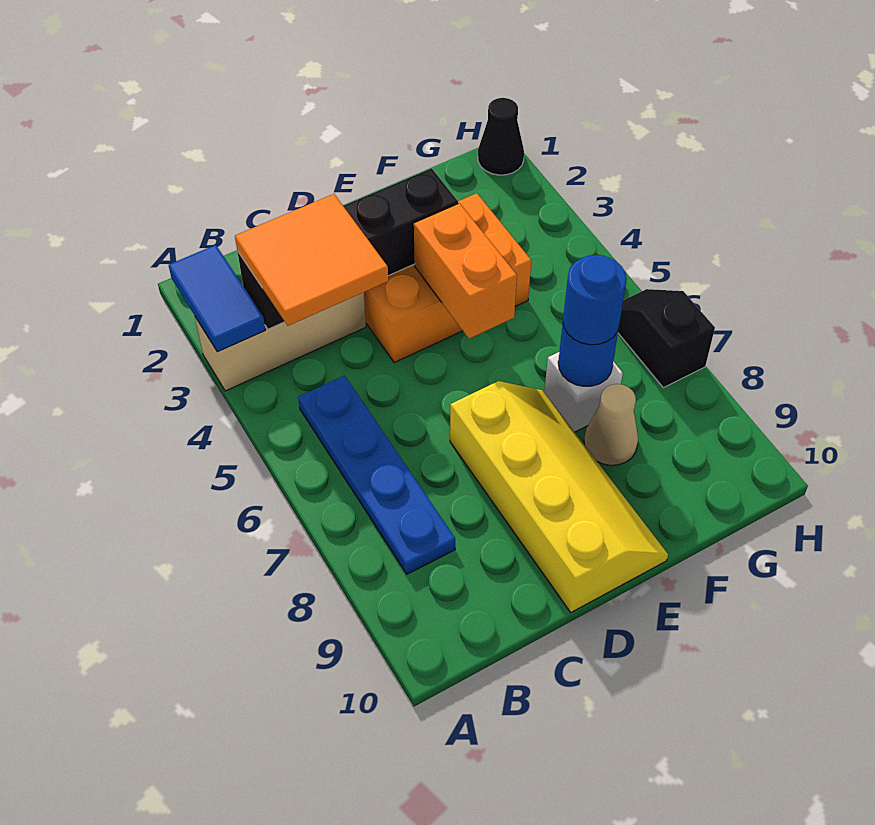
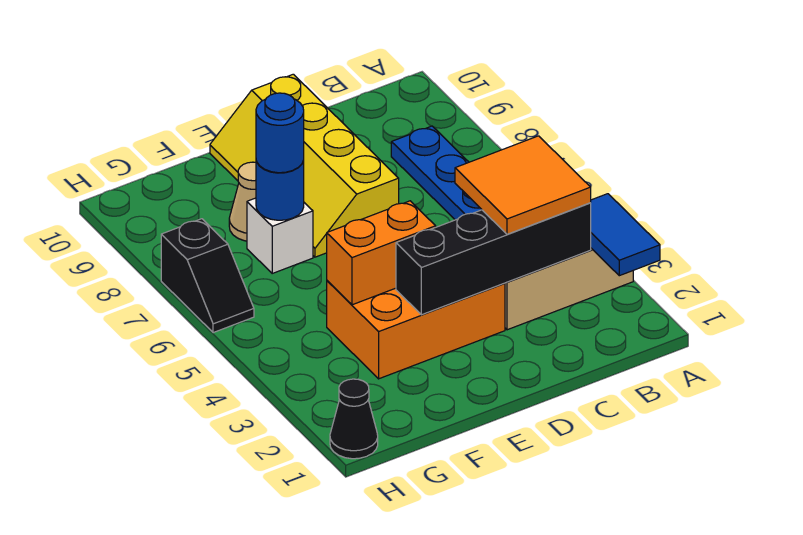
orange 1x2 brick [414,203,517,339] -> orange 1x2 brick turned to [327,201,436,305]

